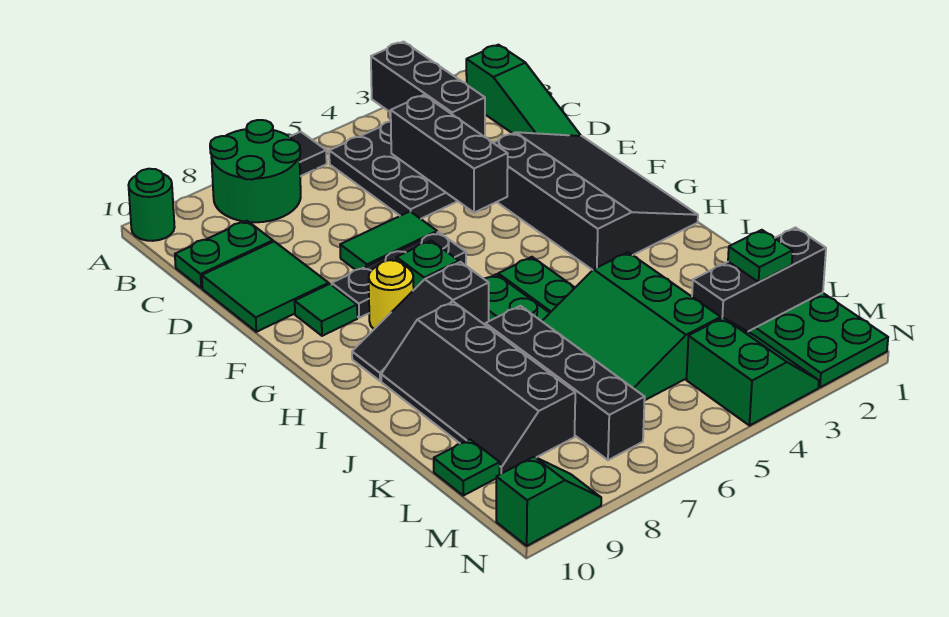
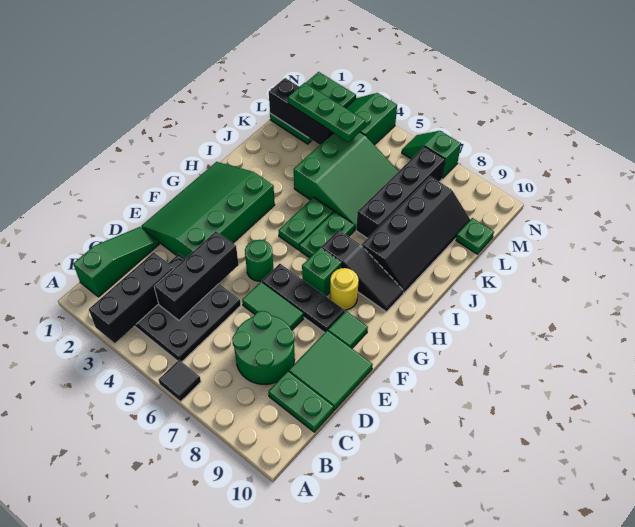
green 2x2 round brick [210,120,301,222] -> green 2x2 round brick moved to [232,311,295,384]
green 1x1 round brick [128,169,175,241] -> green 1x1 round brick moved to [245,240,274,281]
black 3x4 slope [494,132,698,270] -> green 3x4 slope [141,162,275,258]
green 1x1 plate [728,230,793,282] -> green 1x3 plate [288,83,365,142]
green 1x2 slope [496,457,601,546] -> green 1x2 slope moved to [402,131,461,178]

